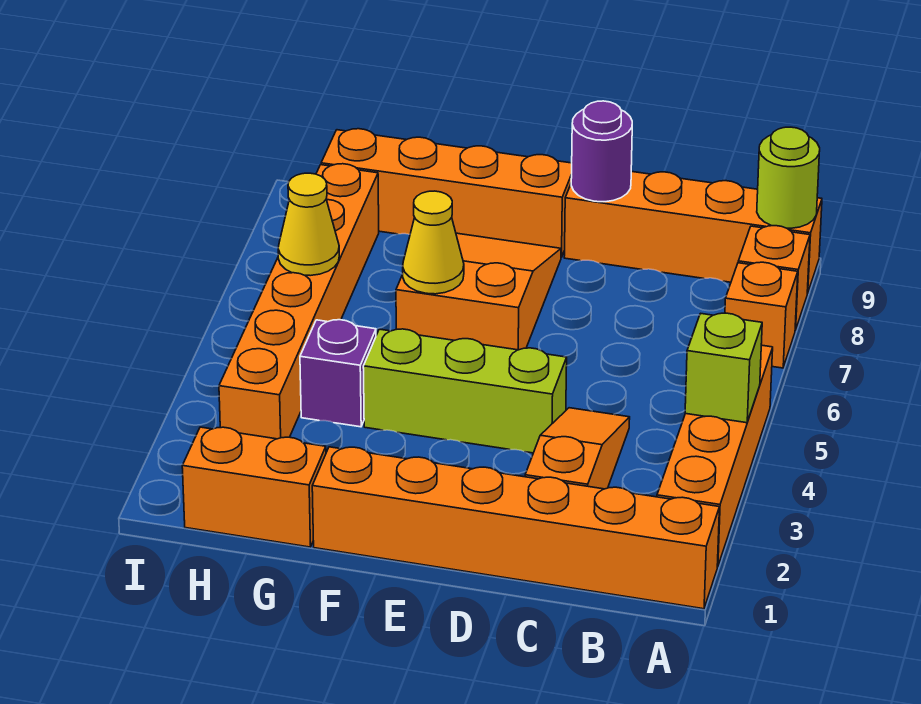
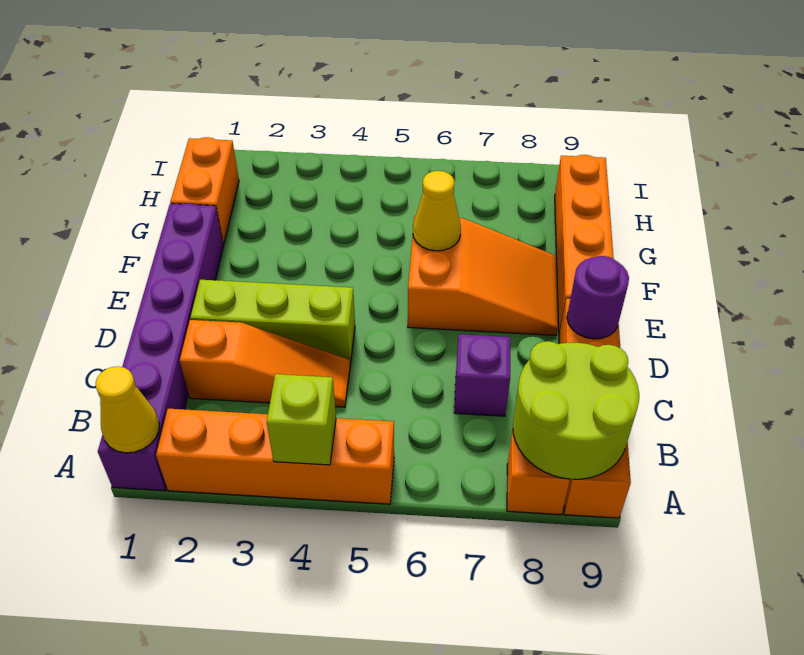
orange 1x6 brick [312,447,720,609] -> purple 1x6 brick [98,203,224,491]
orange 1x1 brick [725,262,798,368] -> none
lime 1x1 round brick [757,127,820,228] -> lime 2x2 round brick [513,341,639,479]
lime 1x3 brick [363,329,567,453] -> lime 1x3 brick turned to [190,280,355,364]
purple 1x1 brick [300,320,376,427] -> purple 1x1 brick moved to [454,334,510,416]
orange 1x6 brick [219,164,379,439] -> none
yellow 1x1 cone [278,173,339,276] -> yellow 1x1 cone moved to [96,366,159,453]

